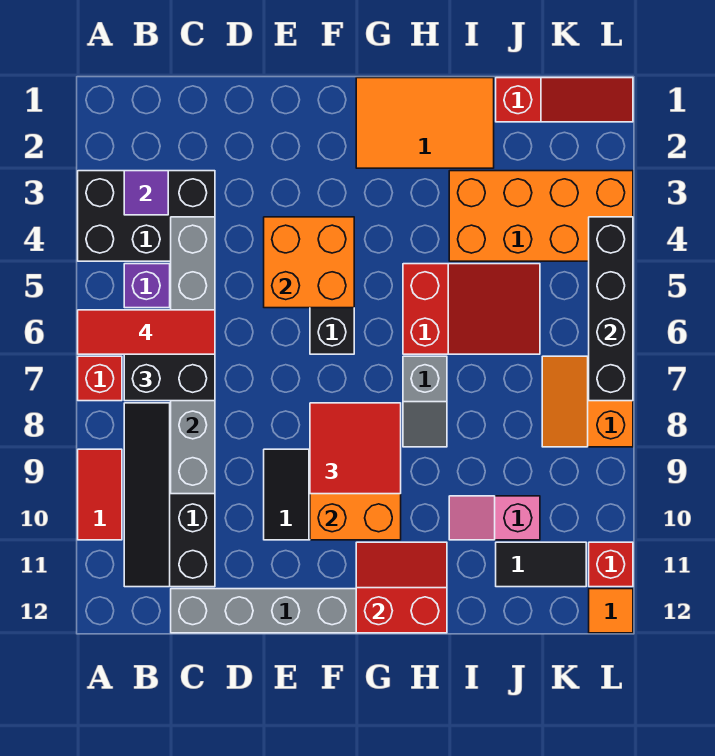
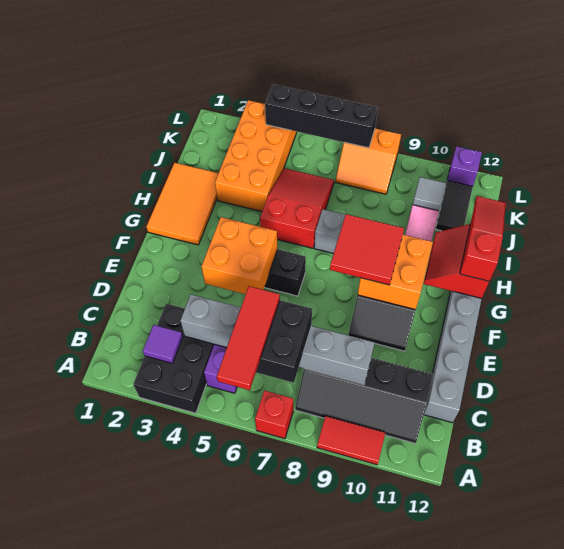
red 1x3 slope [496,78,633,122] -> red 1x3 slope moved to [460,196,506,281]
none -> grey 1x1 tile [413,177,446,211]
red 1x1 brick [589,542,633,587] -> purple 1x1 brick [447,146,482,186]
orange 1x1 tile [589,589,633,633] -> none

